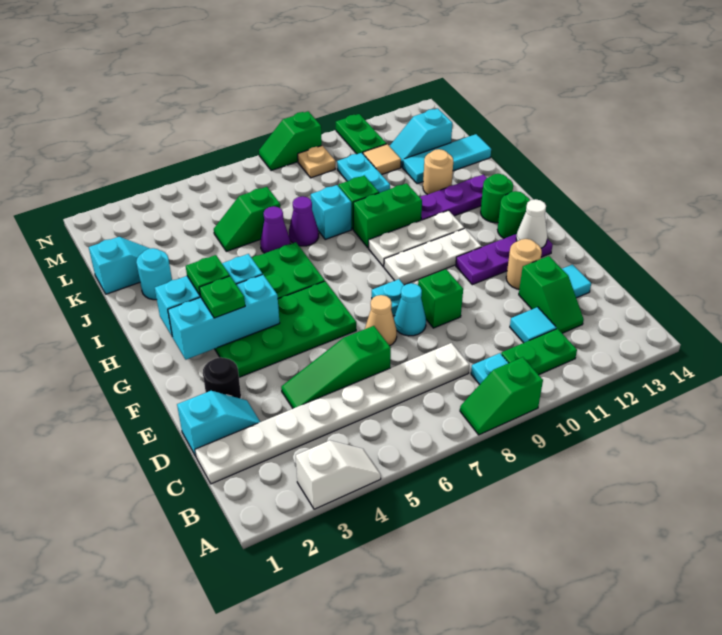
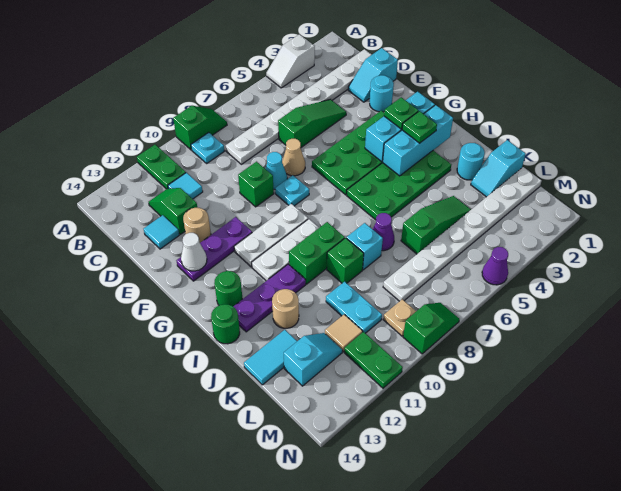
green 1x2 plate [501,329,577,375] -> green 1x2 plate turned to [137,145,186,189]
black 1x1 round brick [203,357,241,399] -> cyan 1x1 round brick [370,75,394,112]
green 1x1 round brick [498,191,530,238] -> green 1x1 round brick moved to [211,304,240,344]
purple 1x1 cone [260,206,291,253] -> purple 1x1 cone moved to [482,247,508,285]
green 1x2 slope [214,187,280,251] -> green 1x3 slope [401,196,471,254]
cyan 1x3 tile [403,134,491,184] -> cyan 1x2 tile [244,330,297,385]
none -> white 1x8 plate [383,167,542,301]

